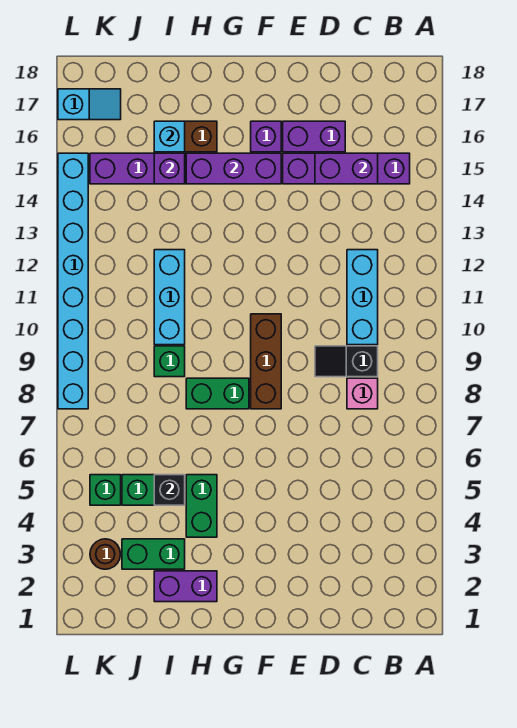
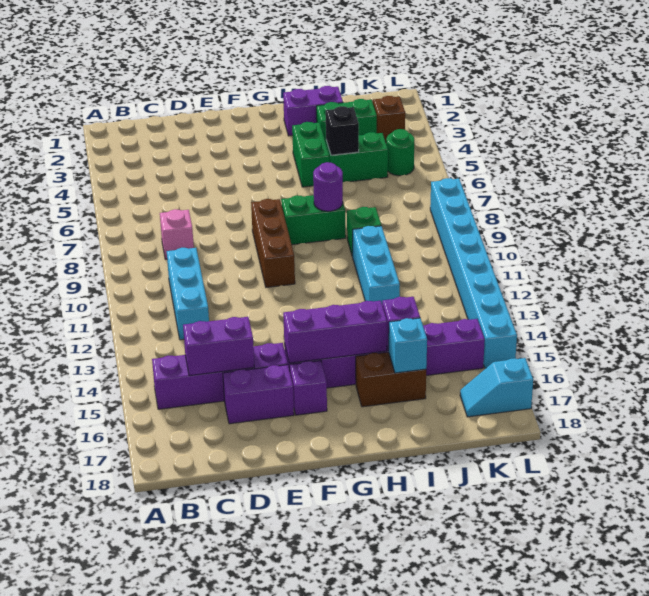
black 1x2 slope [315,346,378,377] -> none
none -> purple 1x1 round brick [313,162,343,211]
brown 1x1 round brick [90,539,121,569] -> brown 1x1 brick [373,96,405,142]
green 1x1 brick [90,475,121,505] -> green 1x1 round brick [386,129,414,176]

